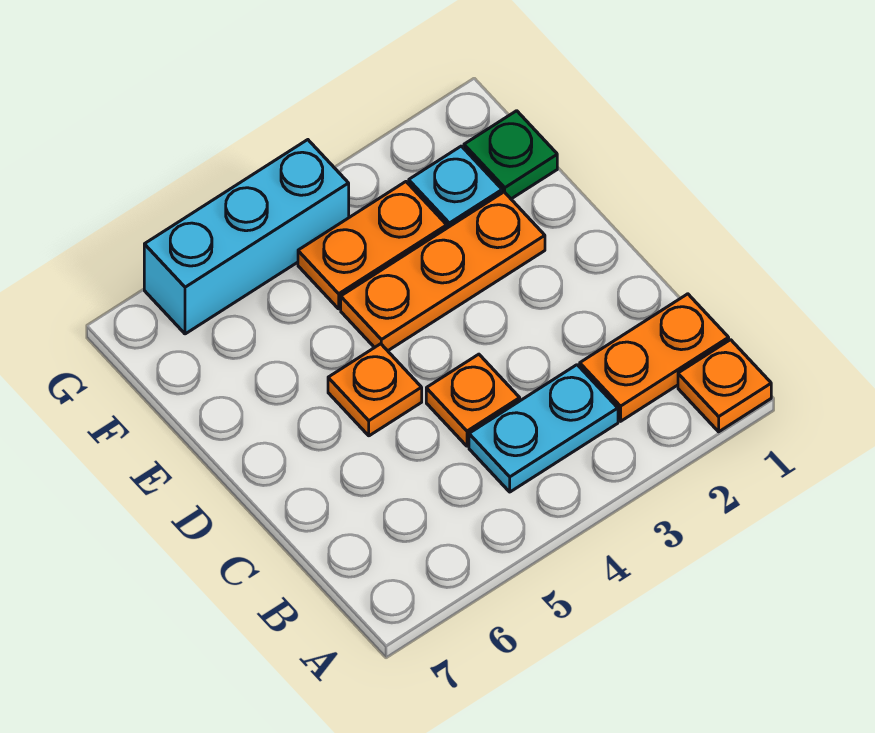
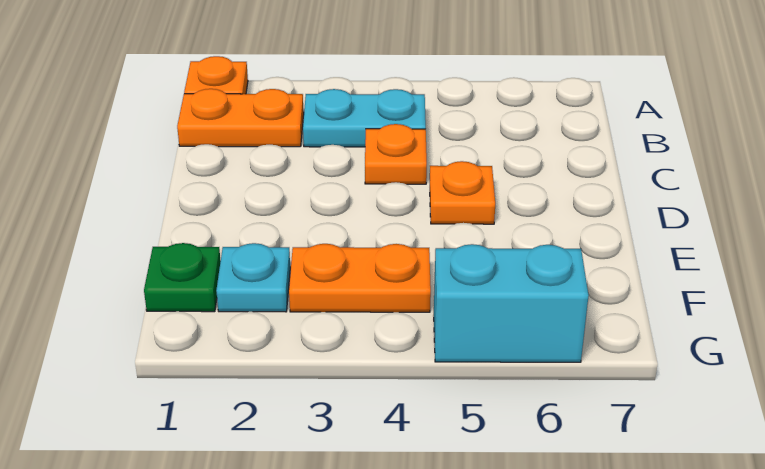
orange 1x3 plate [341,192,545,351] -> none
cyan 1x3 brick [144,140,349,334] -> cyan 1x2 brick [434,244,589,362]

